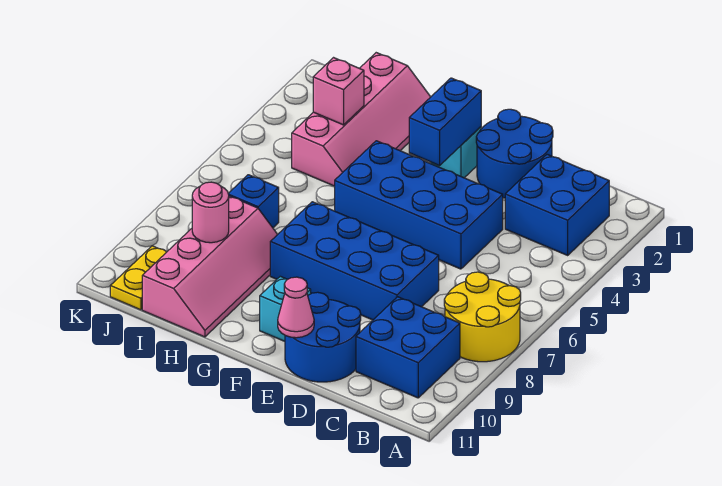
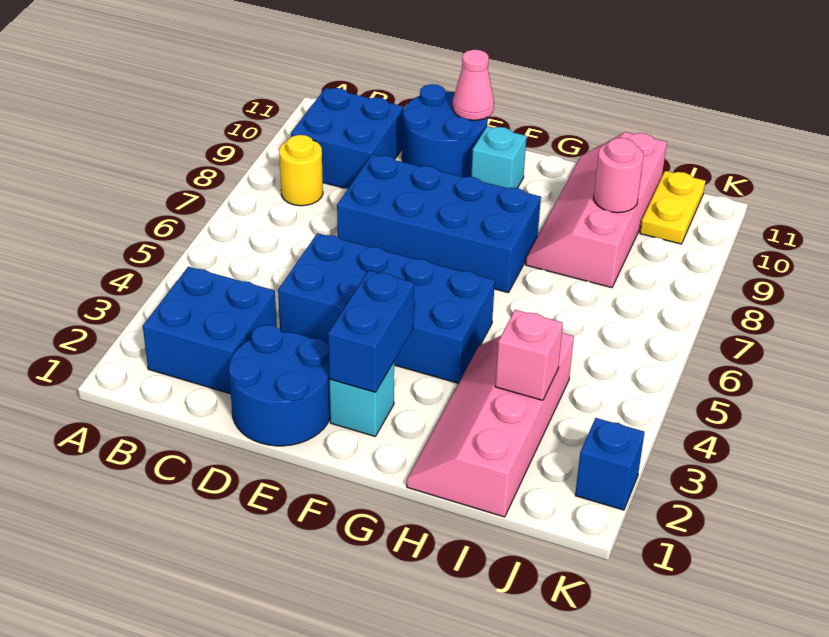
yellow 2x2 round brick [444,272,521,362] -> yellow 1x1 round brick [279,135,323,206]
blue 1x1 brick [228,175,279,228] -> blue 1x1 brick moved to [575,418,645,510]

